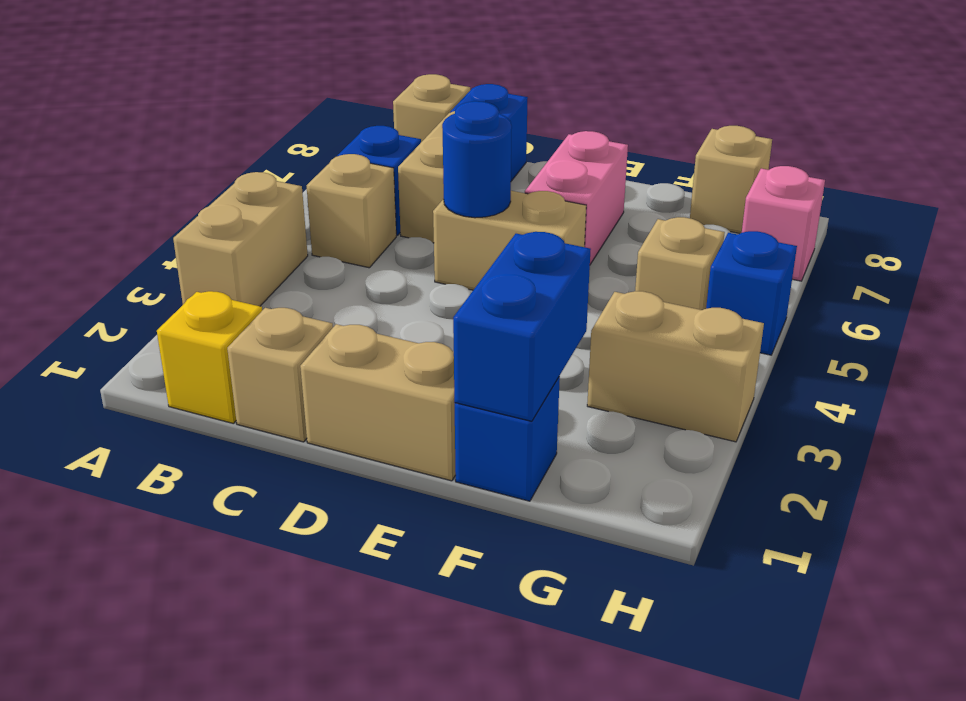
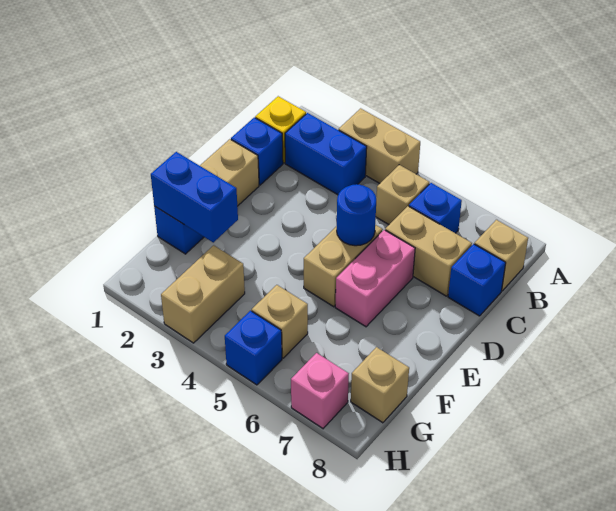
none -> blue 1x2 brick [285,113,367,195]
tan 1x1 brick [227,308,333,442] -> blue 1x1 brick [231,117,283,185]
pink 1x2 brick [525,131,628,264] -> pink 1x2 brick turned to [335,230,415,327]

